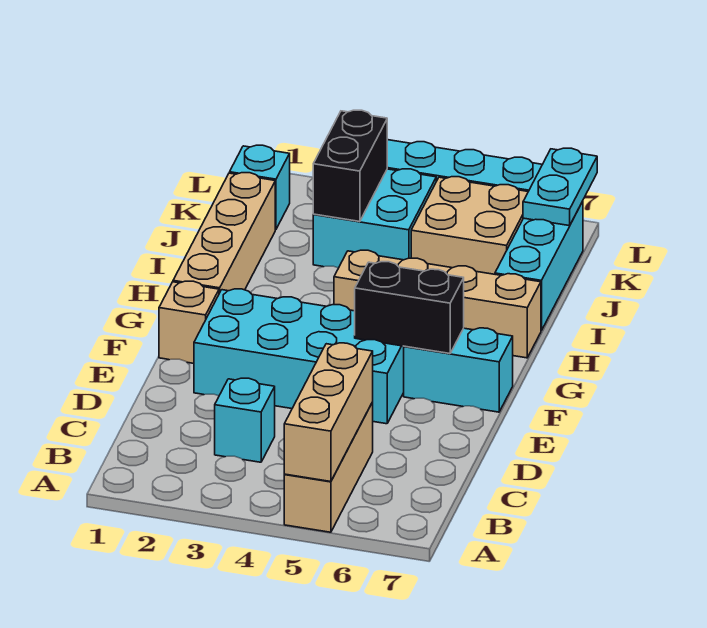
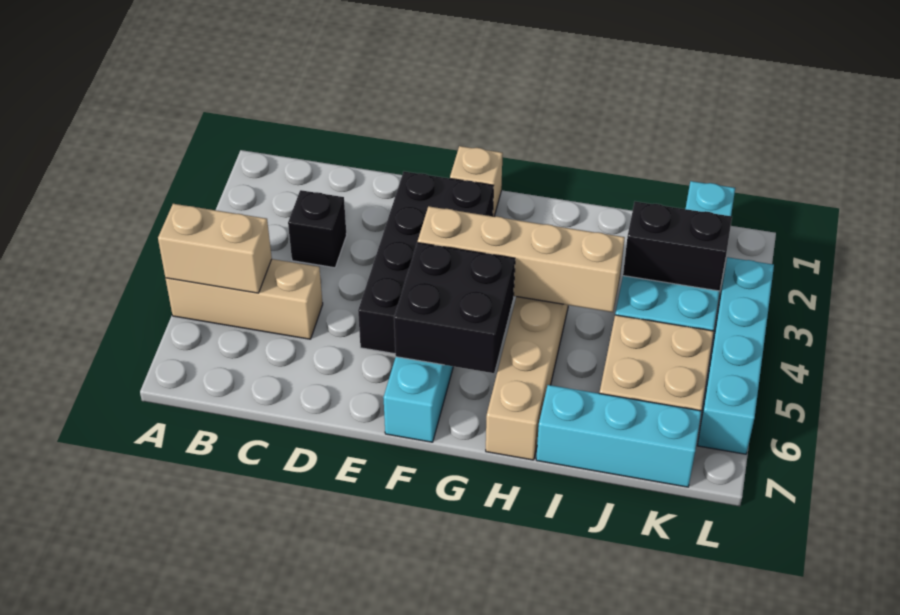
tan 1x3 brick [284,343,373,482] -> tan 1x2 brick [158,204,272,293]
cyan 1x1 brick [215,378,275,462] -> black 1x1 brick [288,190,347,268]
cyan 2x4 brick [194,289,404,424] -> black 2x4 brick [358,171,493,354]
black 1x2 brick [355,262,464,354] -> black 2x2 brick [394,243,515,373]
tan 1x4 brick [173,173,275,293] -> tan 1x4 brick moved to [418,206,625,312]
cyan 1x2 plate [523,148,597,226] -> none

